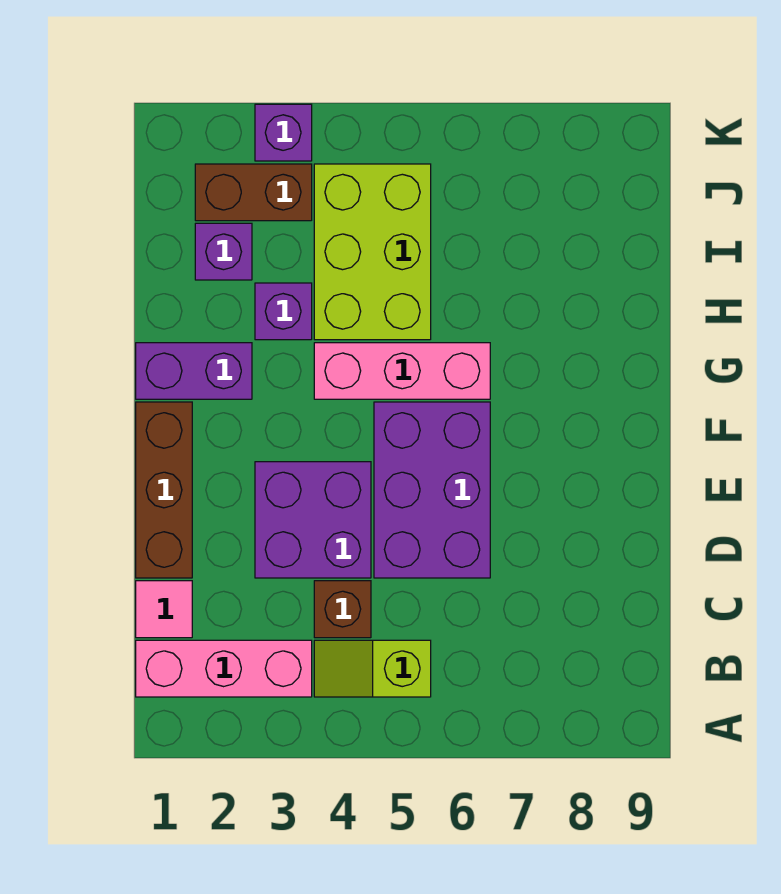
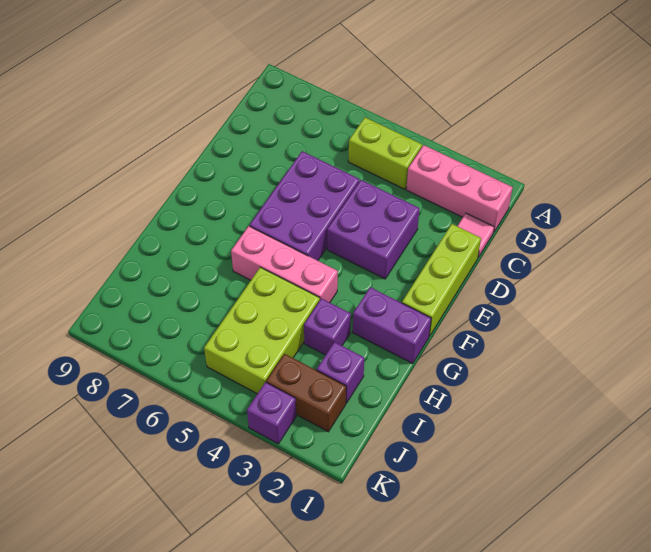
lime 1x2 slope [314,640,431,697] -> lime 1x2 brick [348,117,422,189]
brown 1x1 brick [314,581,371,638] -> none
brown 1x3 brick [136,402,192,578] -> lime 1x3 brick [402,224,481,336]

